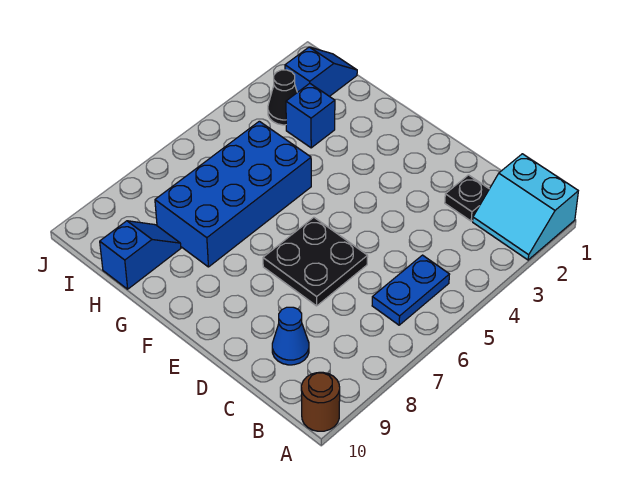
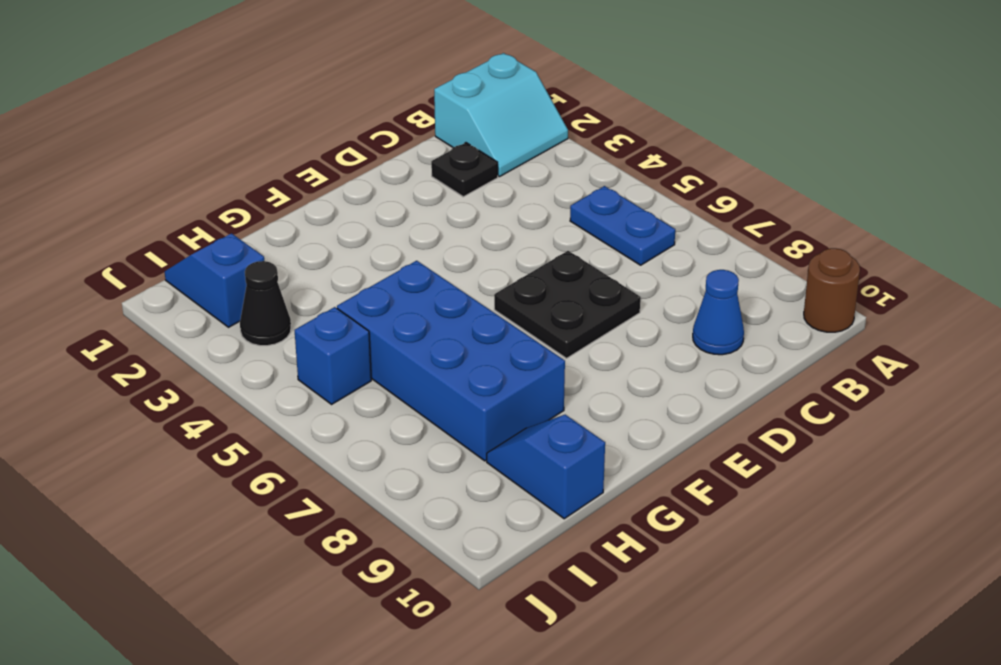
blue 1x1 brick [286,83,335,148] -> blue 1x1 brick moved to [295,307,371,404]

